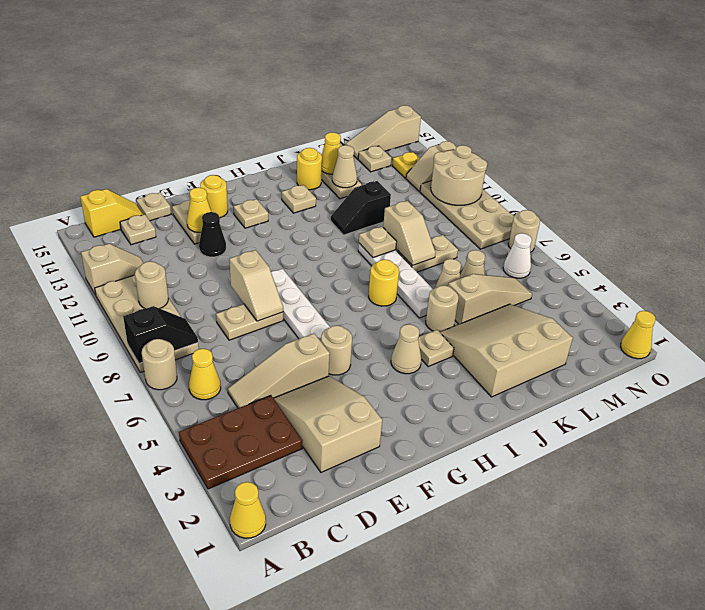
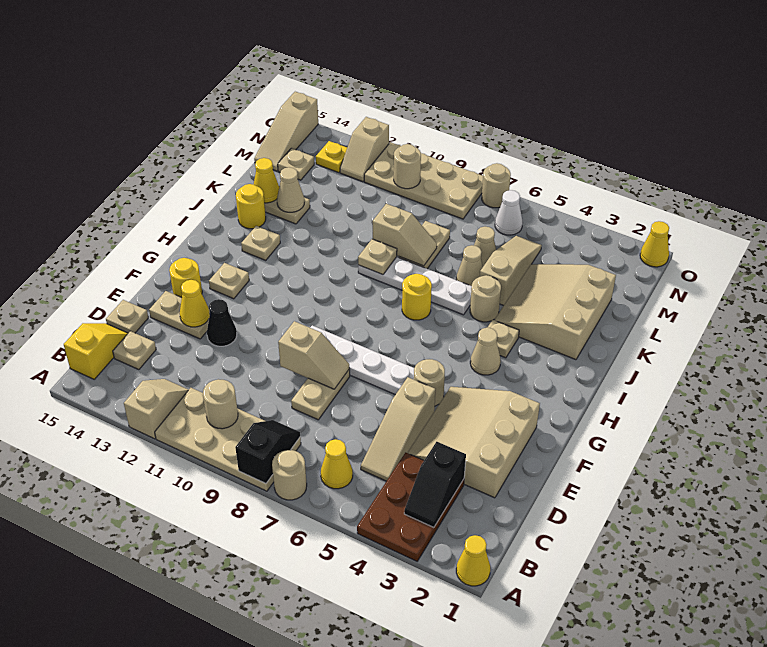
tan 2x3 slope [273,376,382,472] -> tan 3x3 slope [407,387,540,498]
black 1x2 slope [331,181,391,235] -> black 1x2 slope moved to [404,442,466,527]
tan 2x2 round brick [431,145,487,205] -> tan 1x1 round brick [394,144,421,189]

